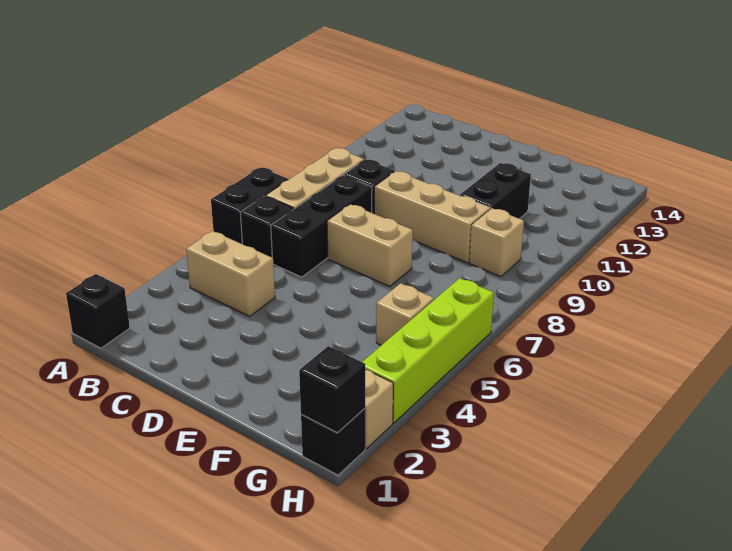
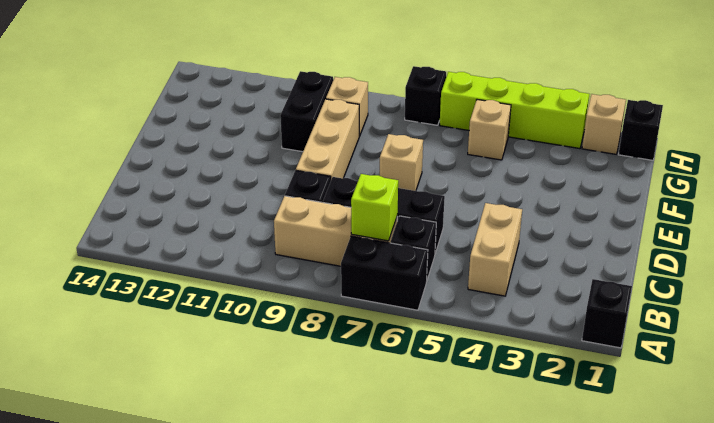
none -> lime 1x1 brick [351,174,398,241]
tan 1x2 brick [327,204,413,286] -> tan 1x1 brick [380,134,423,191]
black 1x2 brick [460,163,531,219] -> black 1x2 brick turned to [280,71,333,152]
black 1x1 brick [299,346,365,433] -> black 1x1 brick moved to [405,66,446,125]

